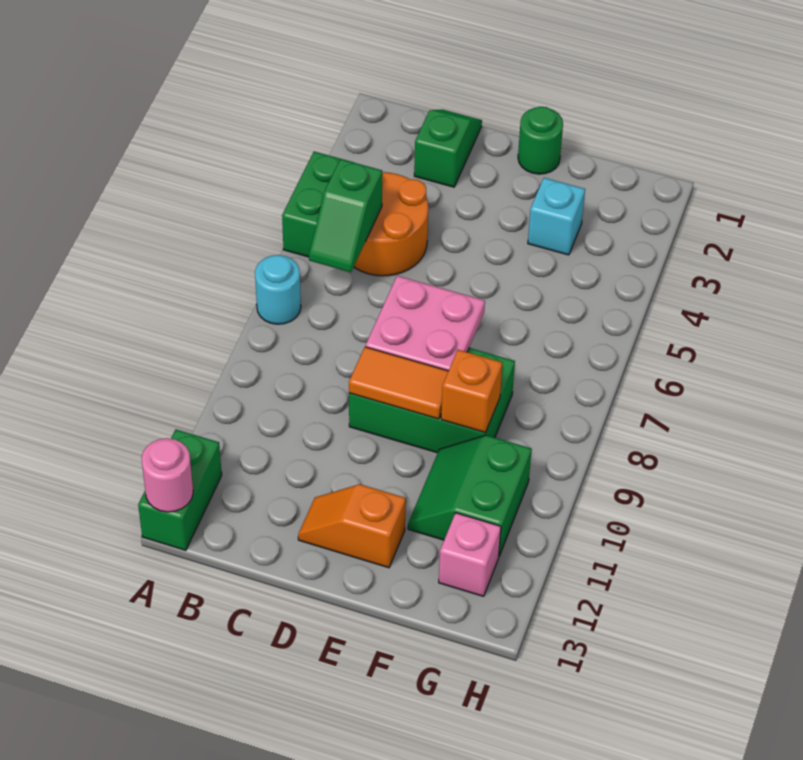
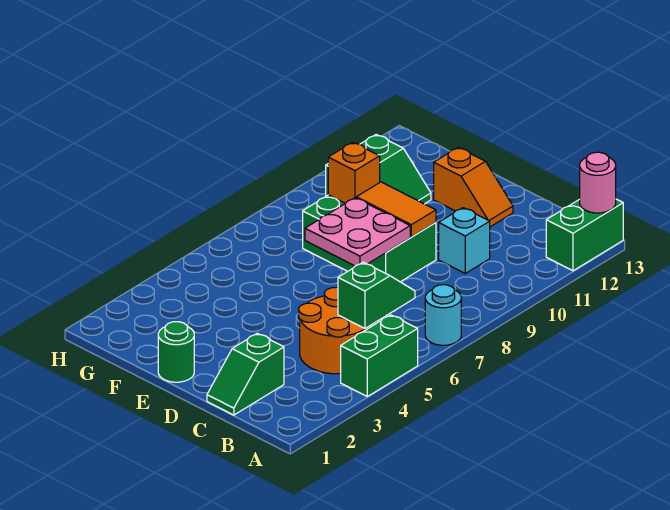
cyan 1x1 brick [528,178,585,255] -> cyan 1x1 brick moved to [439,208,490,273]
pink 1x1 brick [439,513,501,596] -> none

